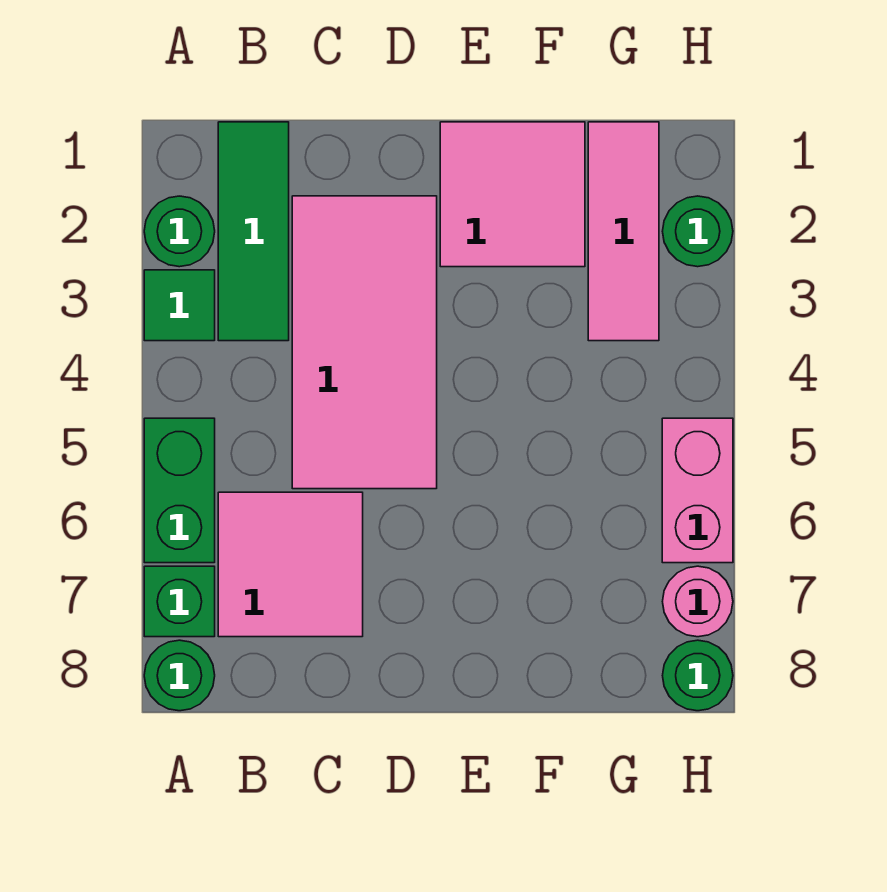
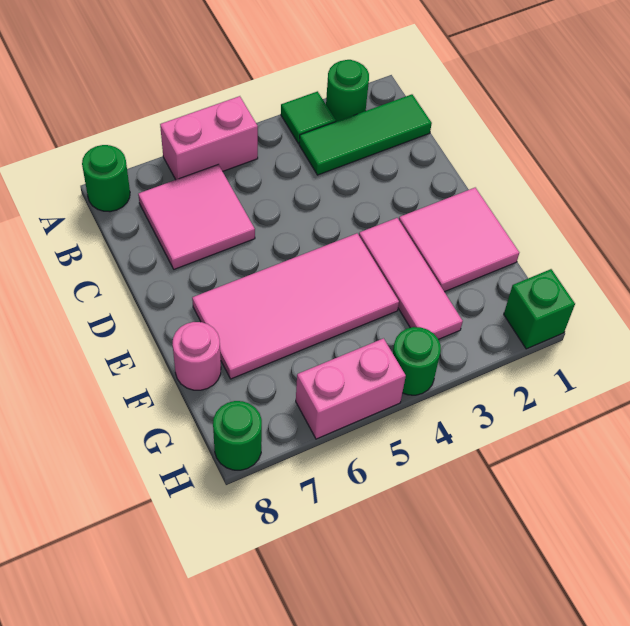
green 1x2 brick [144,418,215,563] -> pink 1x2 brick [160,96,258,180]
green 1x1 brick [144,566,215,637] -> green 1x1 brick moved to [504,269,575,349]
pink 2x4 tile [292,196,437,489] -> pink 2x4 tile moved to [192,233,399,379]
pink 1x3 tile [588,122,659,341] -> pink 1x3 tile turned to [359,218,463,339]
green 1x1 round brick [662,196,733,267] -> green 1x1 round brick moved to [393,327,441,395]
pink 1x1 round brick [663,566,733,637] -> pink 1x1 round brick moved to [172,322,221,390]

